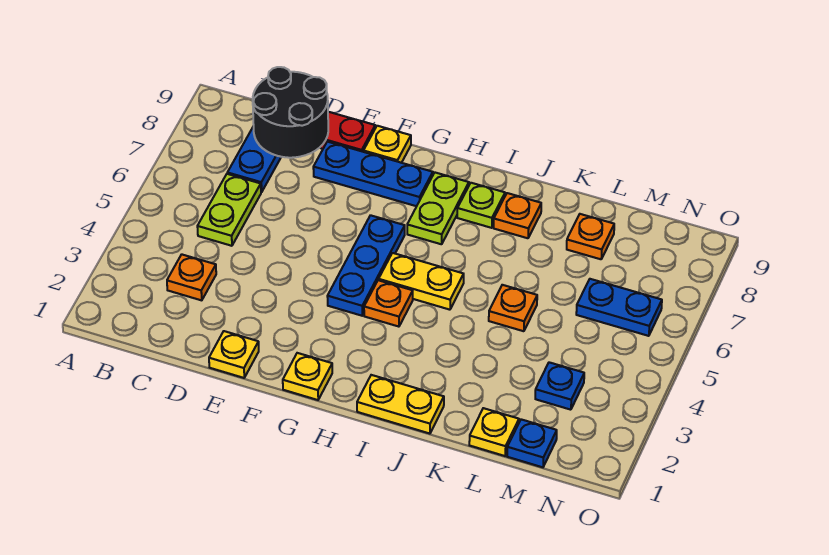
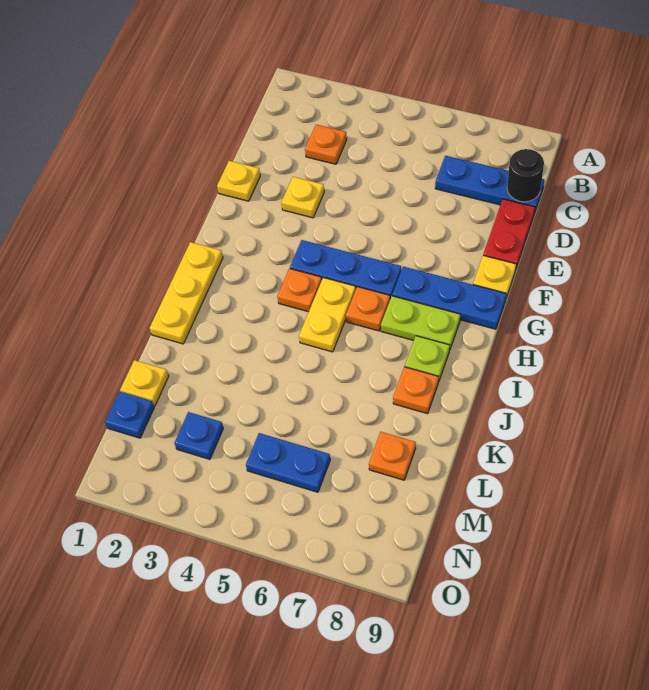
lime 1x2 plate [197,174,261,246] -> none
black 2x2 round brick [253,67,328,158] -> black 1x1 round brick [507,149,544,202]
blue 1x3 plate [313,142,433,206] -> blue 1x3 plate turned to [392,267,506,329]
yellow 1x1 plate [283,353,332,400] -> yellow 1x1 plate moved to [281,177,324,218]
yellow 1x2 plate [357,375,444,434] -> yellow 1x3 plate [150,242,223,344]
orange 1x1 plate [489,285,537,331] -> orange 1x1 plate moved to [346,287,390,331]
blue 1x2 plate [576,279,662,336] -> blue 1x2 plate turned to [246,433,330,492]

